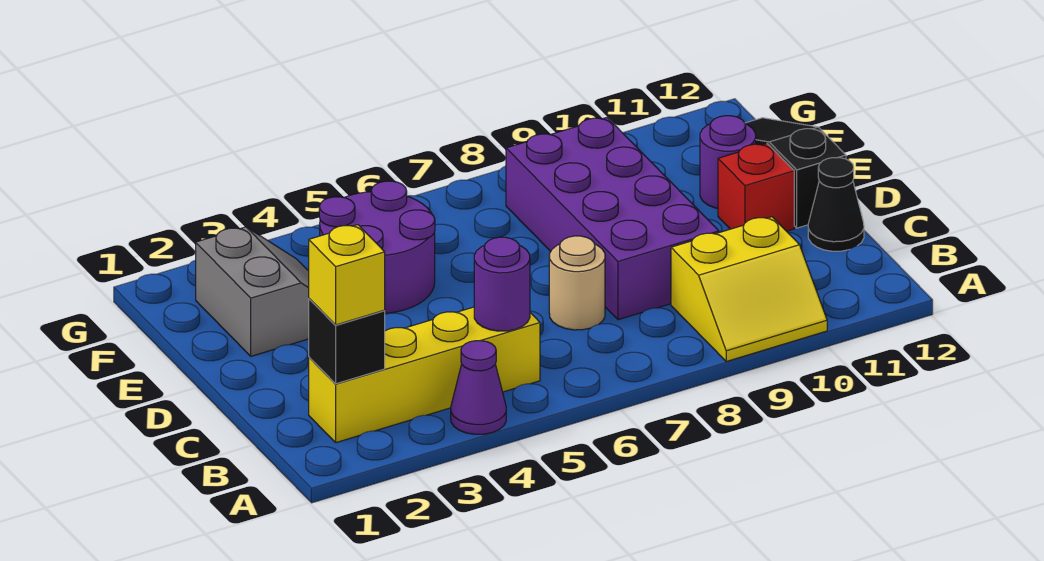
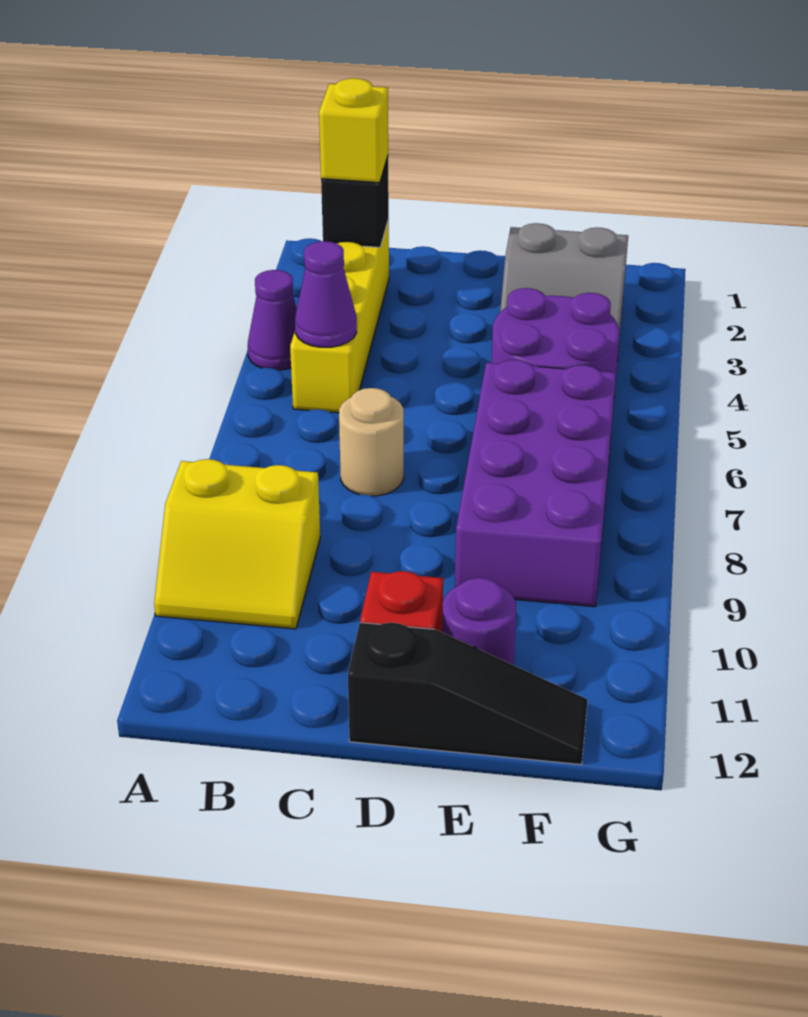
yellow 2x2 slope [671,217,827,361] -> yellow 2x2 slope turned to [154,459,320,629]
purple 1x1 round brick [474,237,530,331] -> purple 1x1 cone [295,241,357,347]
purple 2x4 brick [506,118,719,320] -> purple 2x4 brick turned to [455,360,616,607]
black 1x1 cone [808,158,864,251] -> none

